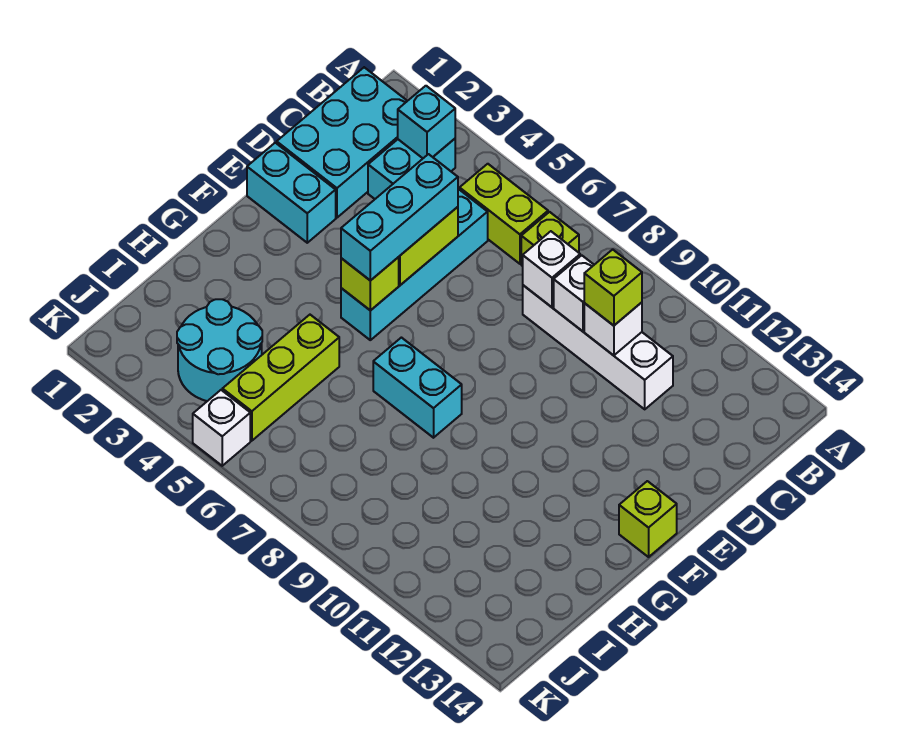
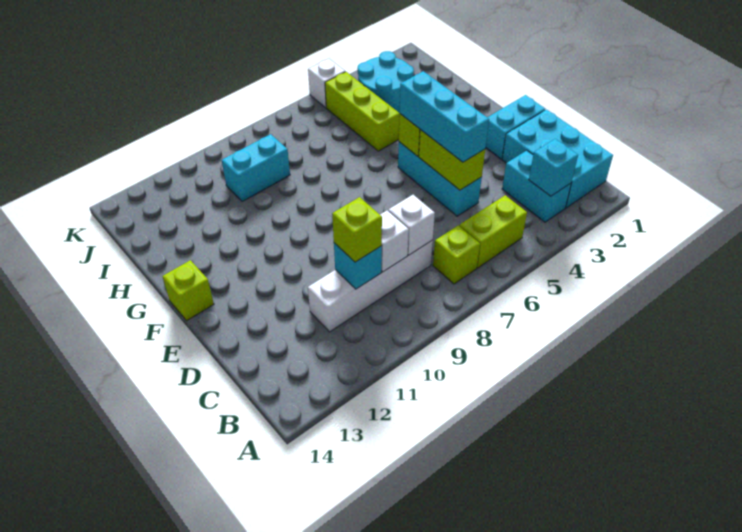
cyan 1x4 brick [341,189,488,340] -> cyan 1x3 brick [398,142,482,216]
white 1x1 brick [584,302,642,355] -> cyan 1x1 brick [334,243,382,289]
cyan 1x2 brick [373,338,462,438] -> cyan 1x2 brick moved to [222,134,290,201]

